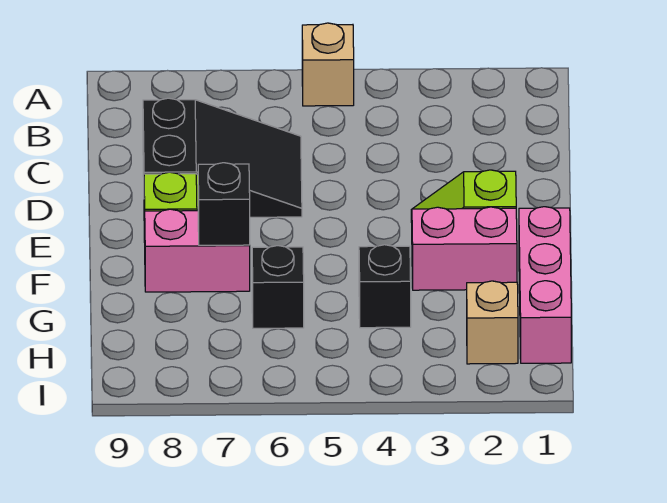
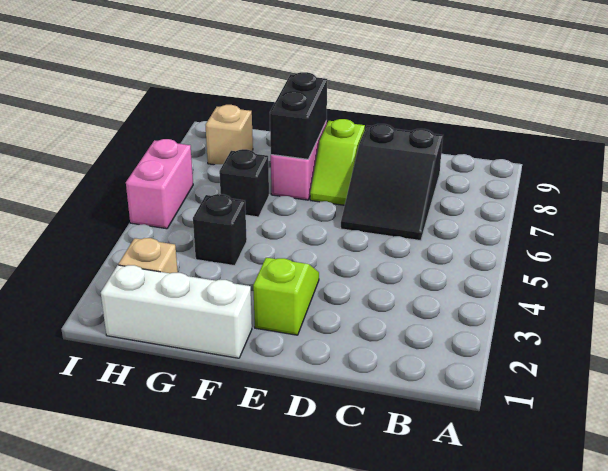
tan 1x1 brick [302,23,354,106] -> tan 1x1 brick moved to [206,105,253,165]
pink 1x3 brick [519,207,571,363] -> white 1x3 brick [101,265,252,358]
pink 1x2 brick [412,207,517,290] -> pink 1x2 brick moved to [126,139,193,229]
black 1x1 brick [198,163,250,245] -> black 1x2 brick [270,72,327,159]

